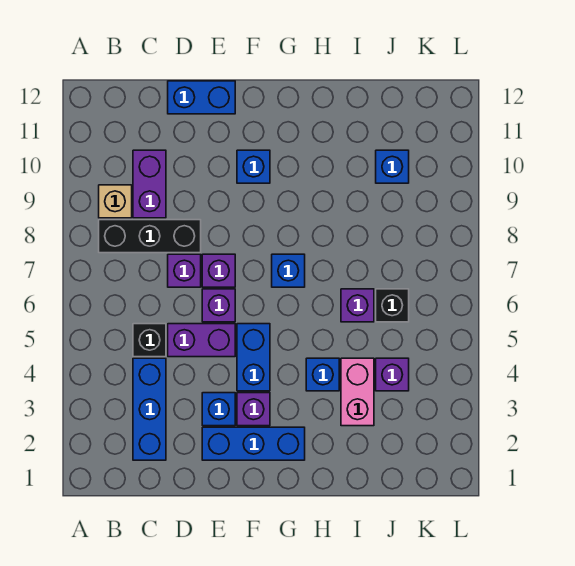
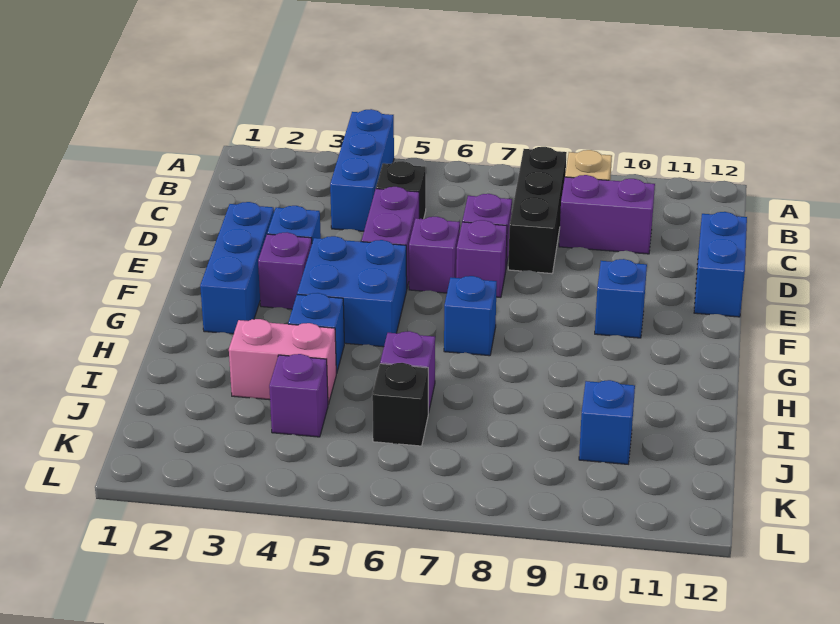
blue 1x3 brick [133,358,166,460] -> blue 1x3 brick turned to [330,109,394,231]
blue 1x2 brick [237,324,270,391] -> blue 2x2 brick [297,236,407,347]

